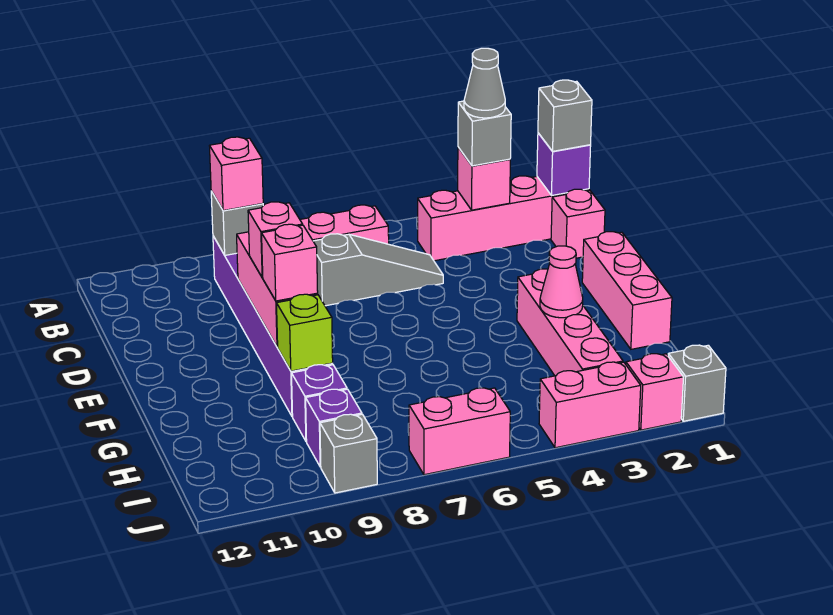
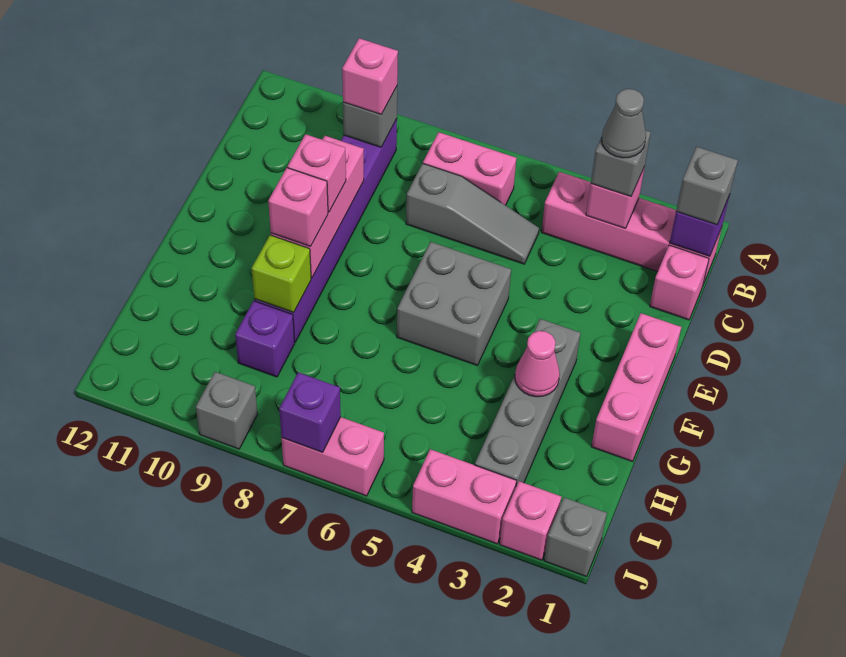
none -> grey 2x2 brick [397,242,511,365]
pink 1x4 brick [517,269,623,376] -> grey 1x4 brick [475,319,580,486]
purple 1x1 brick [306,389,362,467] -> purple 1x1 brick moved to [279,373,341,452]

